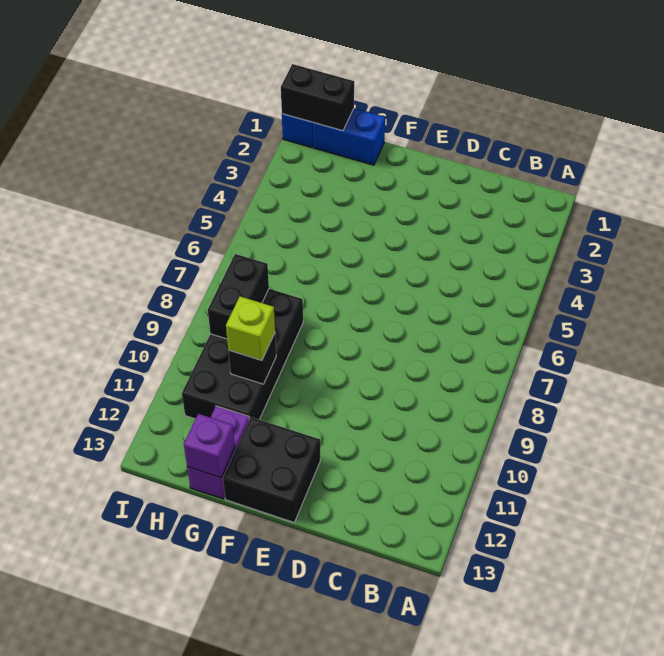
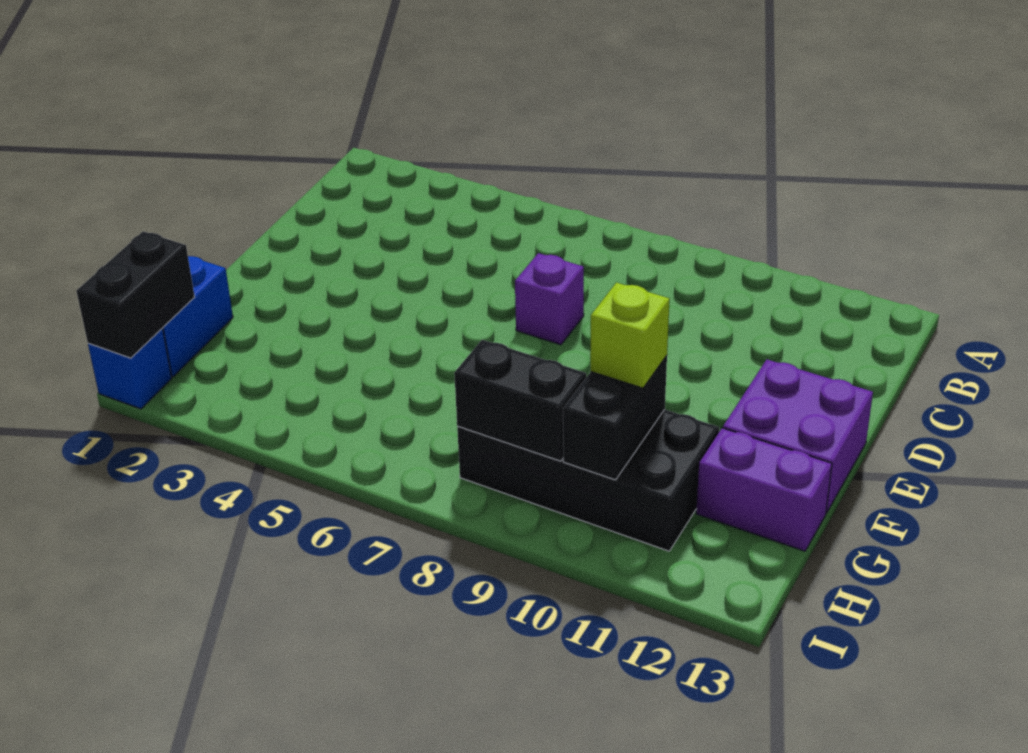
black 2x2 brick [223,417,320,522] -> purple 2x2 brick [723,360,873,513]
black 1x1 brick [228,333,276,384] -> black 1x2 brick [563,356,667,480]
purple 1x1 brick [184,414,235,478] -> purple 1x1 brick moved to [515,253,584,345]

